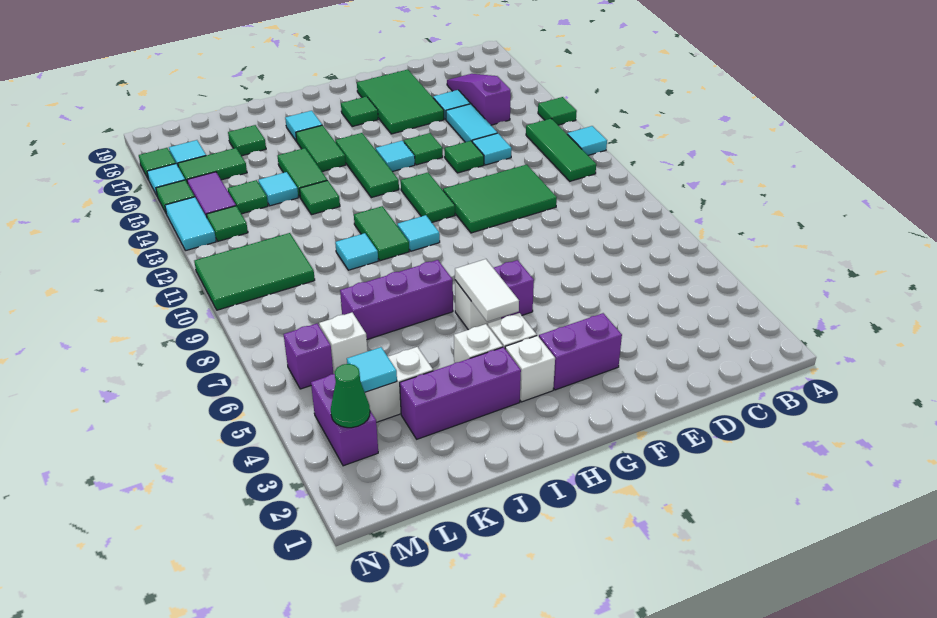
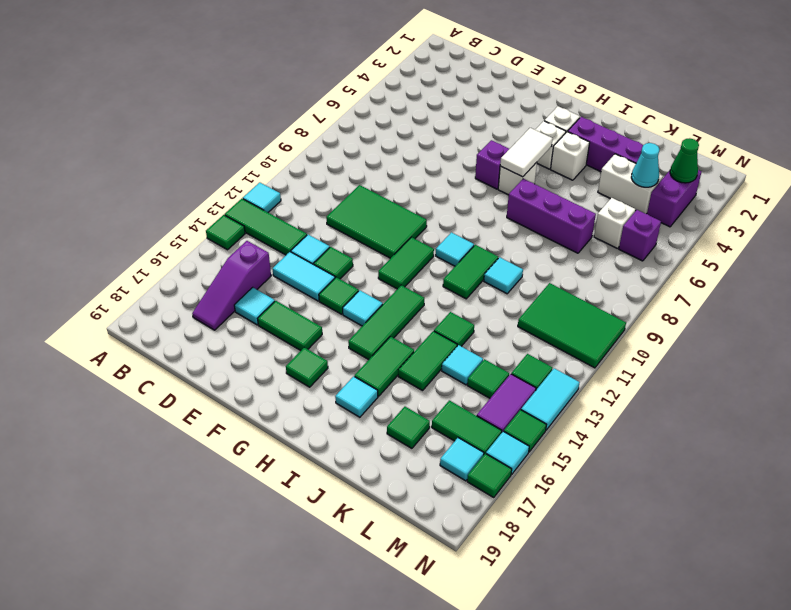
green 1x3 tile [526,119,596,181] -> green 1x3 tile turned to [225,199,307,255]
cyan 1x2 tile [446,104,497,142] -> cyan 1x2 tile turned to [273,252,335,301]
green 2x3 tile [357,70,444,134] -> green 1x2 tile [258,301,322,351]
purple 1x2 brick [539,313,622,390] -> none
cyan 1x1 tile [347,347,397,392] -> cyan 1x1 cone [631,143,660,187]

